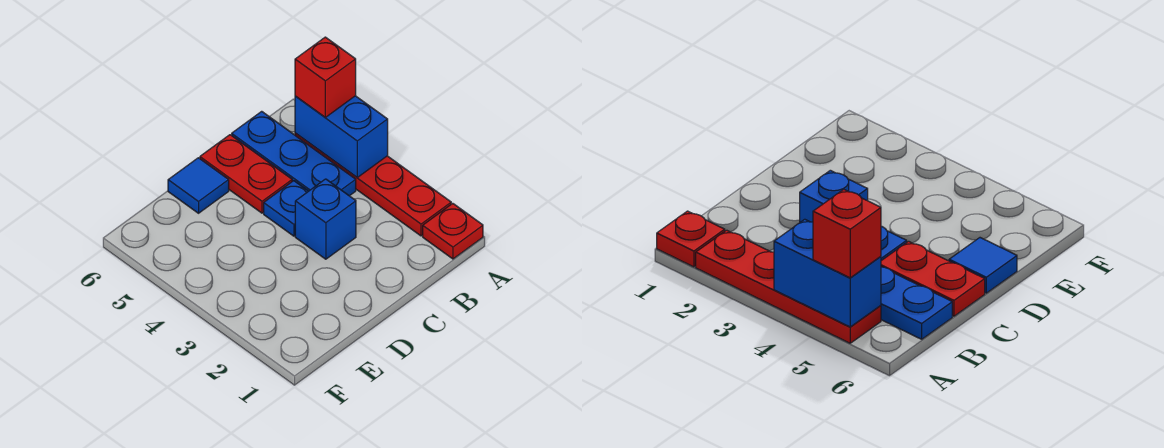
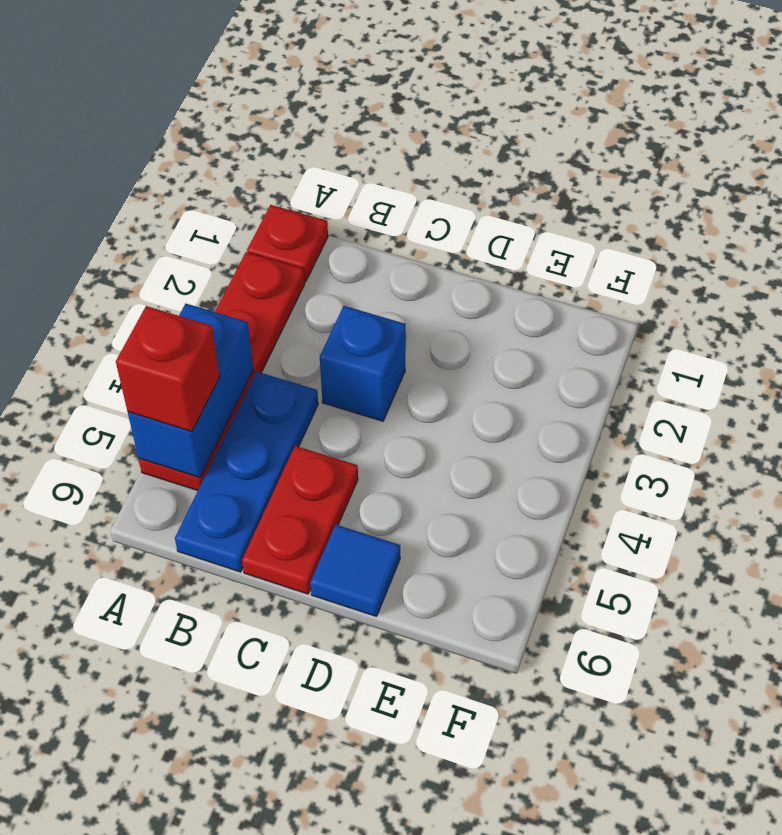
blue 1x1 plate [264,181,308,236] -> none

